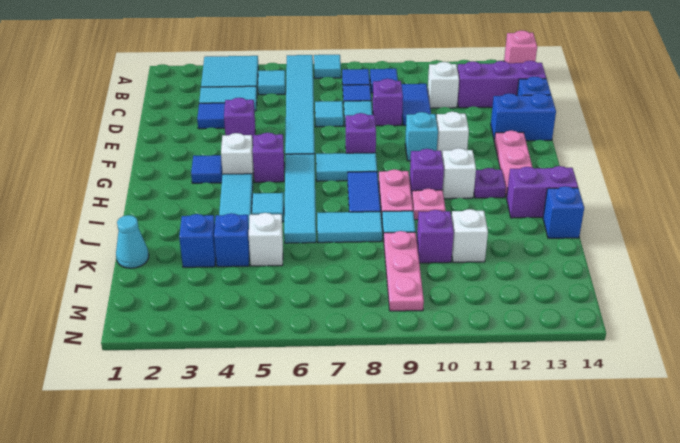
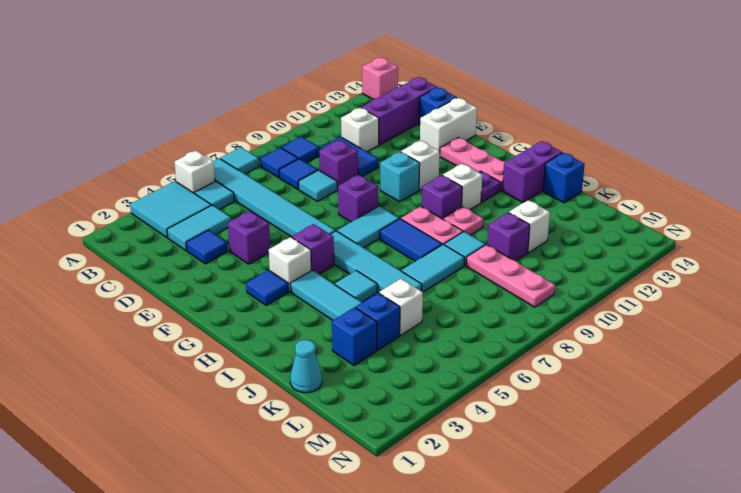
none -> white 1x1 brick [175,151,215,193]
cyan 1x1 tile [315,101,343,127] -> none
blue 1x2 brick [491,93,556,141] -> white 1x2 brick [420,98,477,151]

